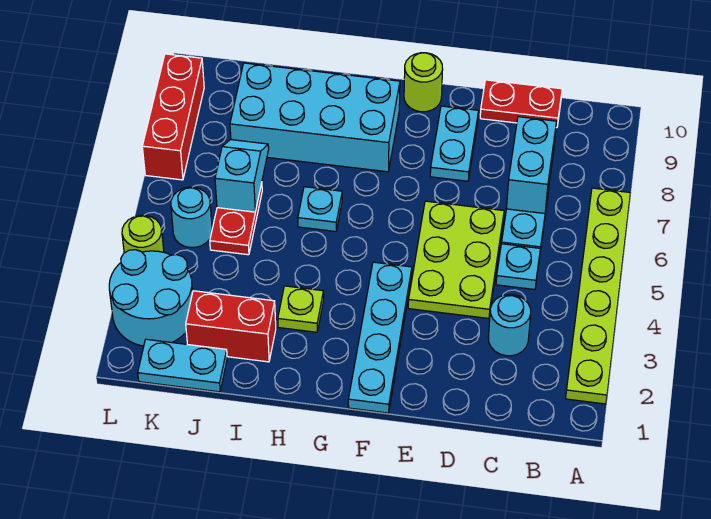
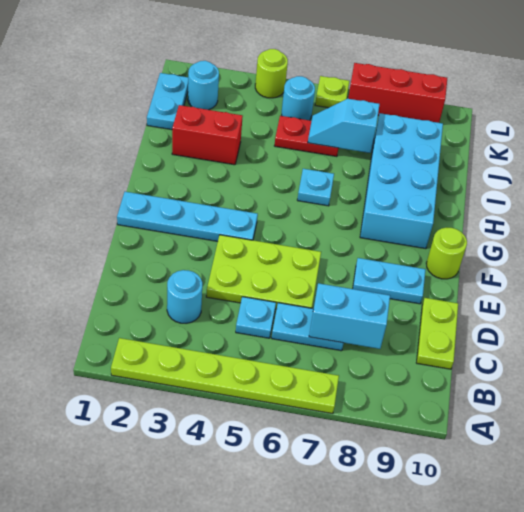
red 1x2 plate [480,80,562,128] -> lime 1x2 plate [417,298,458,369]
lime 1x1 plate [278,286,324,332] -> lime 1x1 plate moved to [315,76,350,108]
red 1x2 brick [186,291,276,362] -> red 1x2 brick turned to [172,105,243,165]
cyan 1x2 slope [215,140,269,212] -> cyan 1x2 slope turned to [308,99,380,153]
cyan 2x2 round brick [109,250,193,346] -> cyan 1x1 round brick [188,61,219,110]

